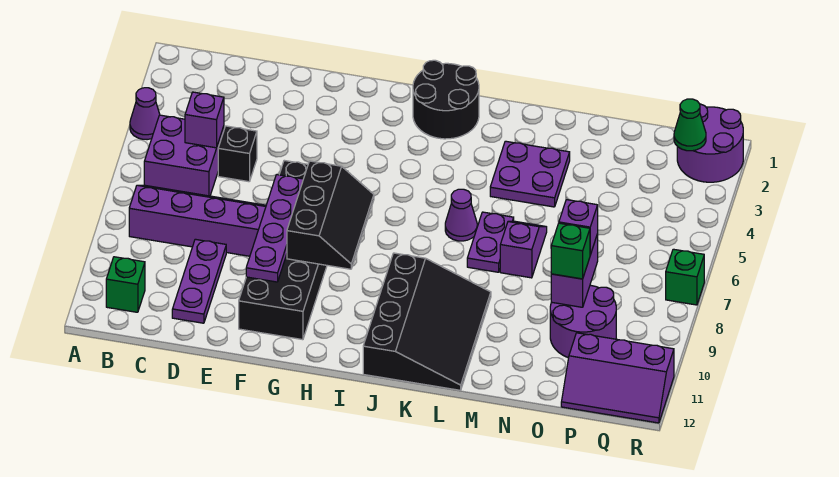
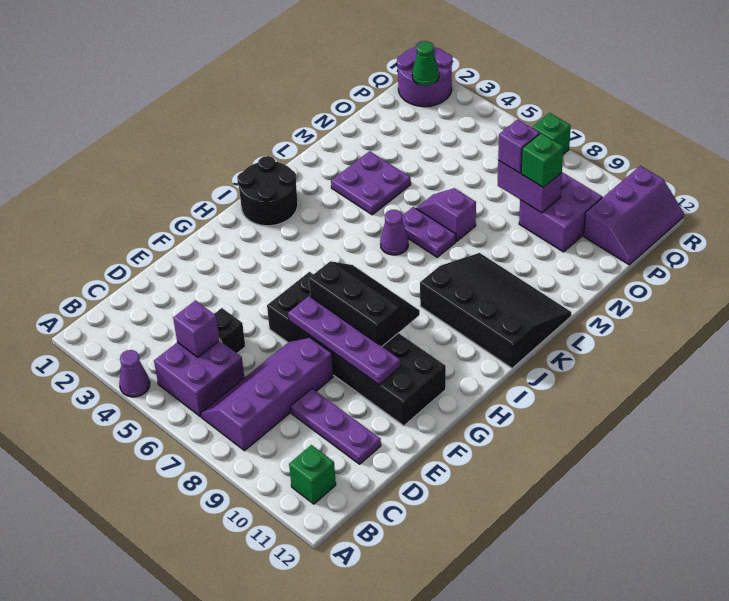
purple 2x2 round brick [550,285,616,358] -> purple 2x2 brick [519,172,602,252]

